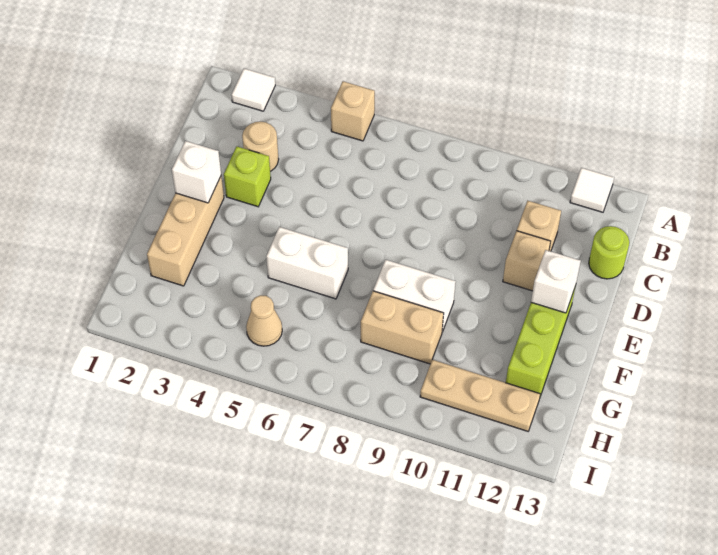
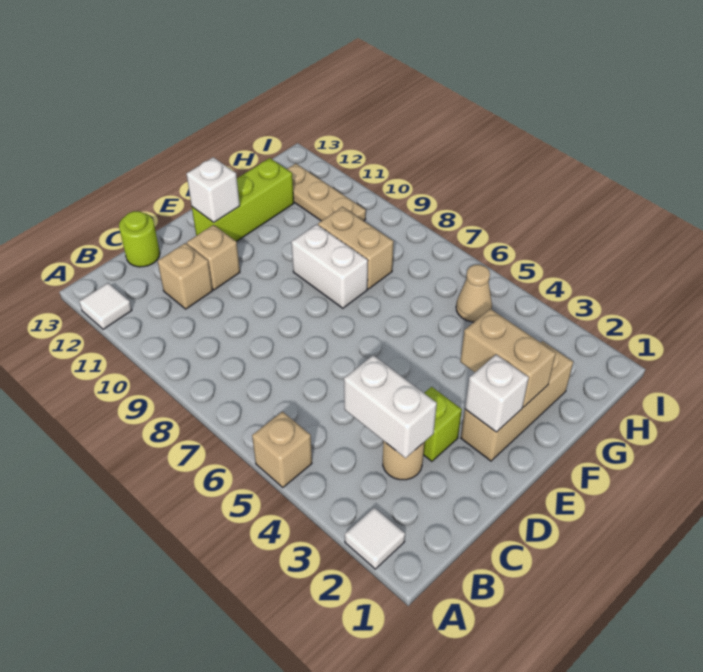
none -> tan 1x2 brick [460,309,556,407]
white 1x2 brick [266,227,348,299] -> white 1x2 brick moved to [344,355,437,458]

